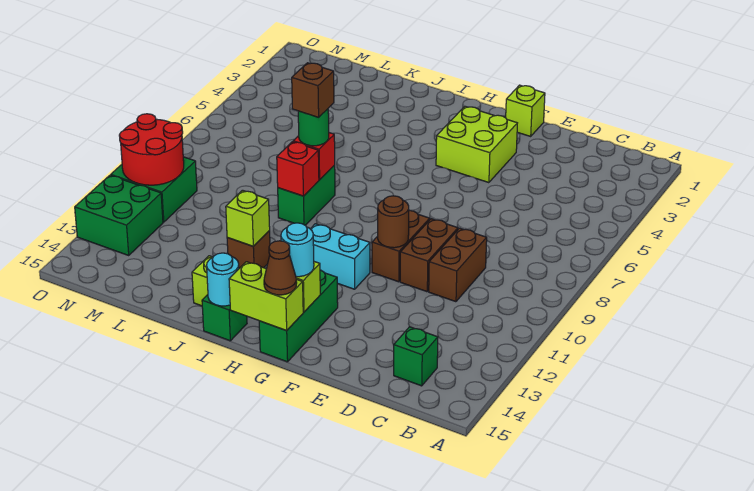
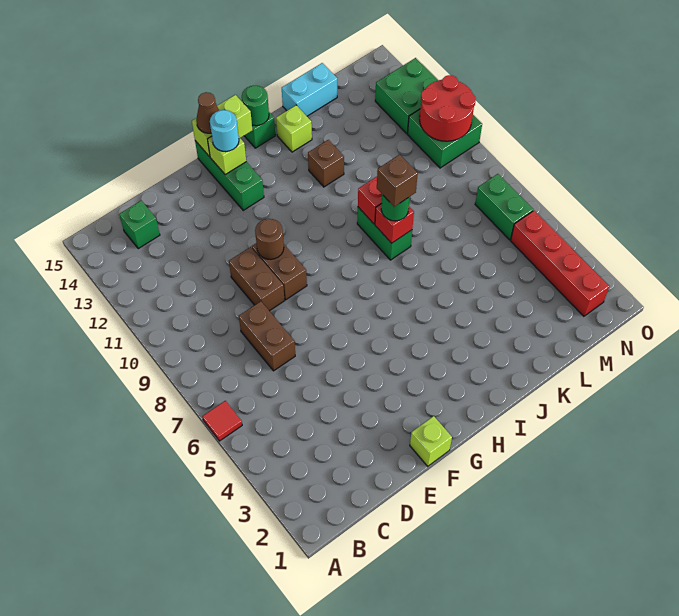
none -> red 1x1 tile [202,401,242,441]
brown 1x2 brick [429,228,487,302] -> brown 1x2 brick moved to [239,301,295,371]
lime 2x2 brick [436,106,517,183] -> none
cyan 1x2 brick [311,224,370,289] -> cyan 1x2 brick moved to [282,63,337,116]
cyan 1x1 round brick [207,253,239,306] -> green 1x1 round brick [242,86,269,126]
lime 1x1 brick [226,190,270,246] -> none
none -> red 1x4 brick [511,211,609,316]
none -> green 1x2 brick [475,174,533,240]

